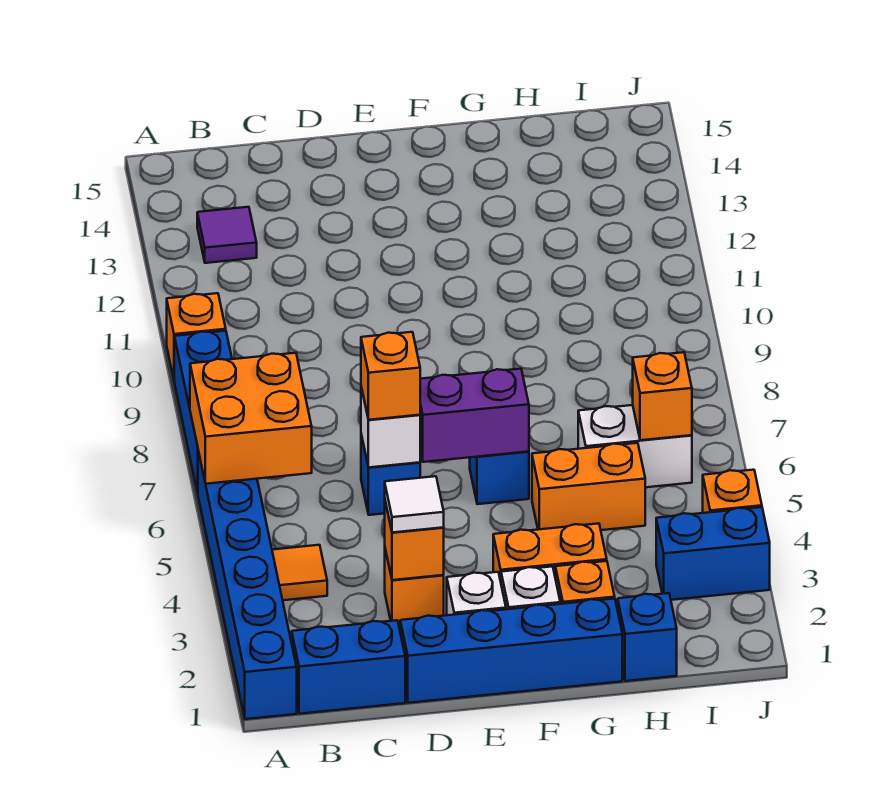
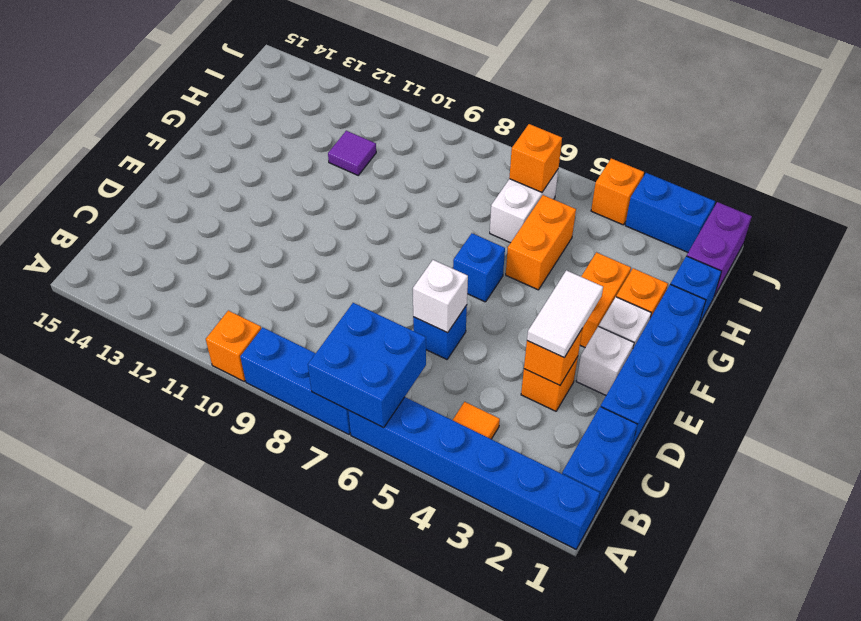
orange 2x2 brick [190,353,312,484] -> blue 2x2 brick [308,303,426,428]
purple 1x1 tile [197,207,257,263] -> purple 1x1 tile moved to [328,131,376,175]
white 1x1 tile [385,476,444,533] -> white 1x2 tile [527,270,603,357]
orange 1x1 brick [361,332,420,420] -> none
purple 1x2 brick [420,369,529,462] -> purple 1x2 brick moved to [687,202,752,296]
blue 1x2 brick [656,507,770,600] -> blue 1x2 brick turned to [625,173,715,252]

